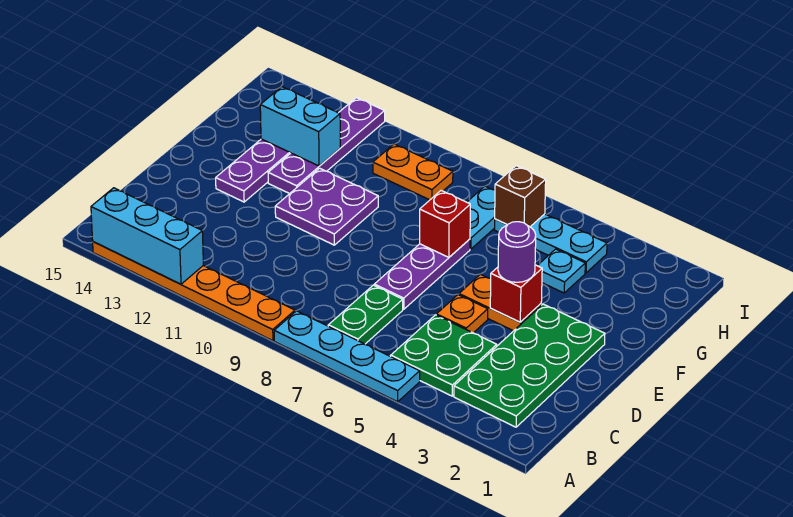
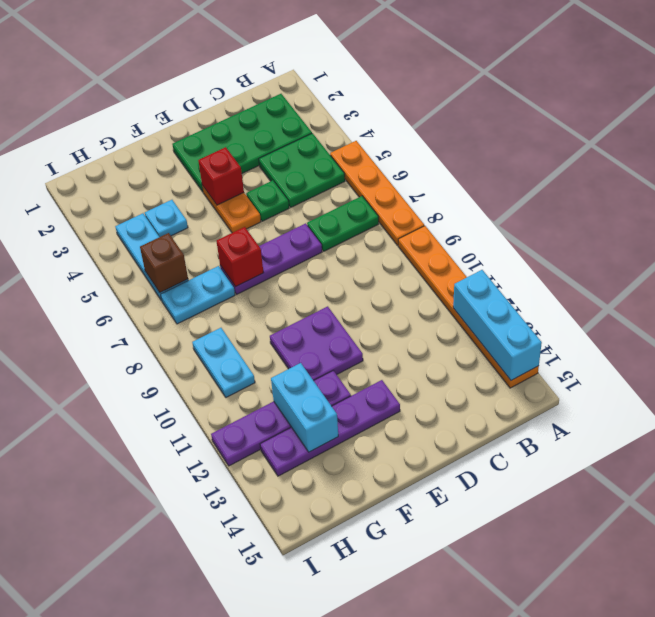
cyan 1x4 plate [274,311,420,402] -> orange 1x4 plate [330,141,424,245]
orange 1x1 plate [436,295,488,333] -> green 1x1 plate [246,180,289,221]
purple 1x1 round brick [498,222,536,282] -> none
orange 1x2 plate [373,144,453,200] -> cyan 1x2 plate [192,328,255,397]

